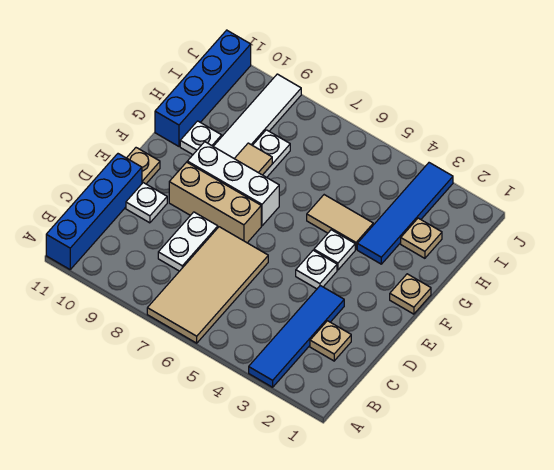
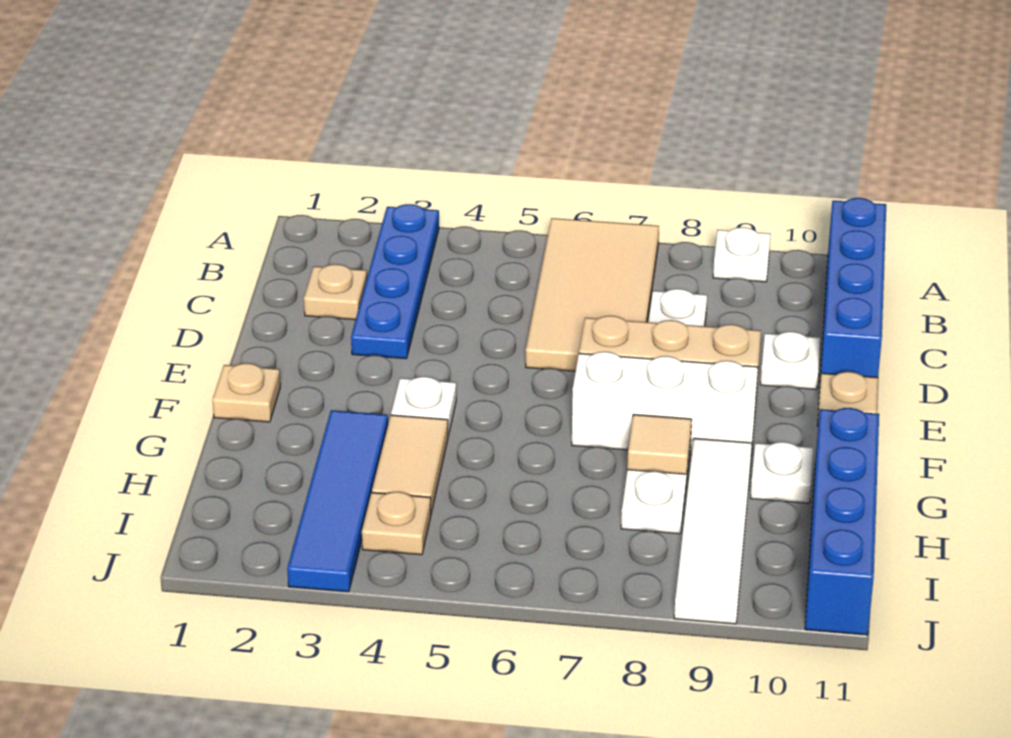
blue 1x4 tile [249,286,344,387] -> blue 1x4 plate [351,204,439,359]
white 1x1 plate [296,250,337,289] -> white 1x1 plate moved to [713,227,771,282]
tan 1x2 tile [307,195,373,249] -> tan 1x2 tile turned to [372,415,448,513]
tan 1x1 plate [401,218,442,258] -> tan 1x1 plate moved to [362,492,431,555]

